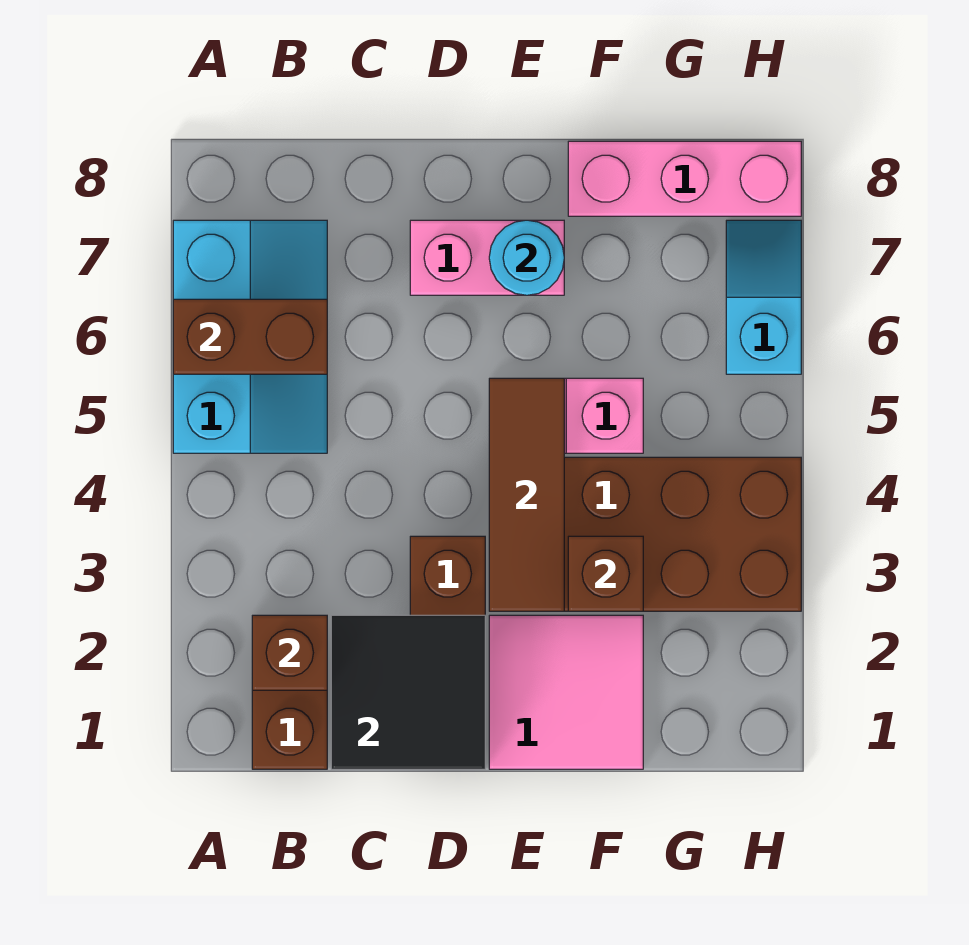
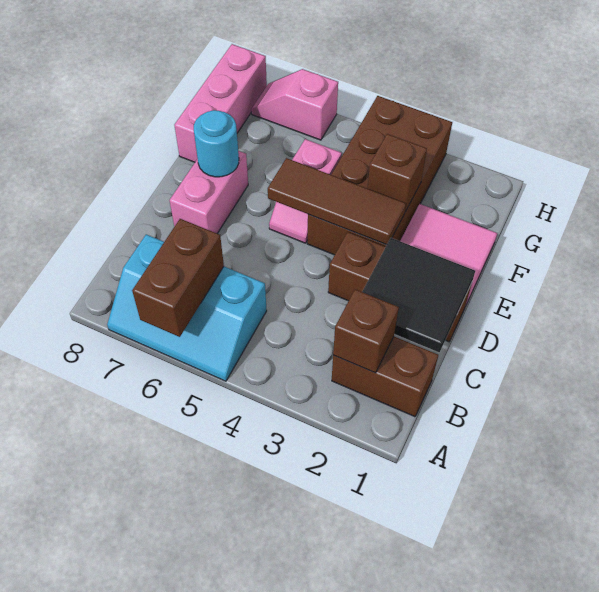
cyan 2x3 slope [173,220,327,453] -> cyan 2x3 slope turned to [107,234,267,381]
cyan 1x2 slope [726,220,801,374] -> pink 1x2 slope [252,69,338,140]

